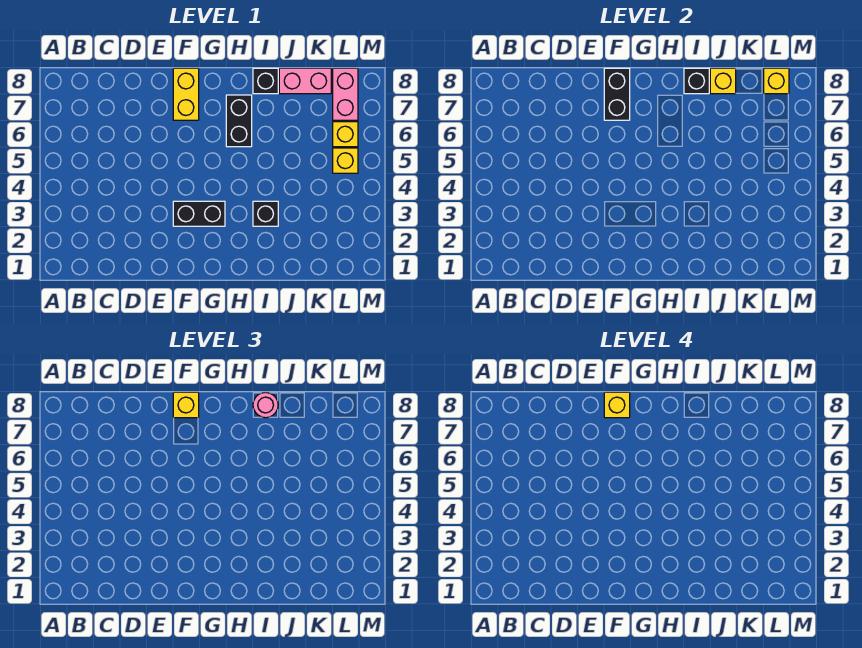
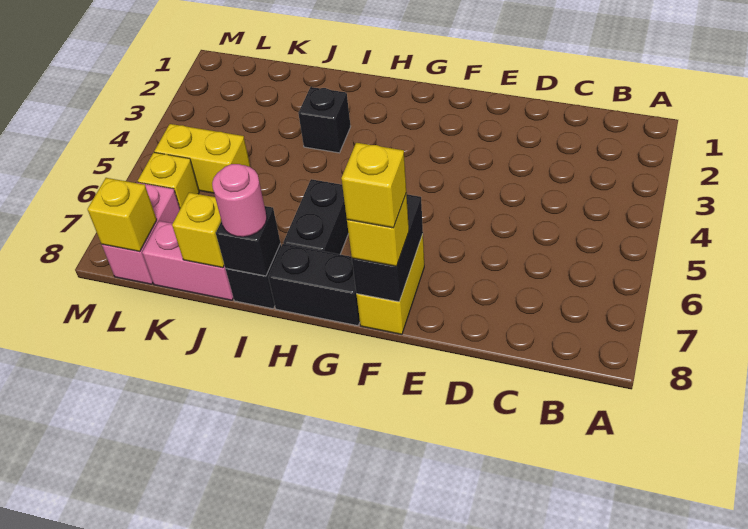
black 1x2 brick [173,201,225,226] -> black 1x2 brick moved to [268,244,360,326]
yellow 1x1 brick [333,148,358,173] -> yellow 1x2 brick [155,124,250,193]

